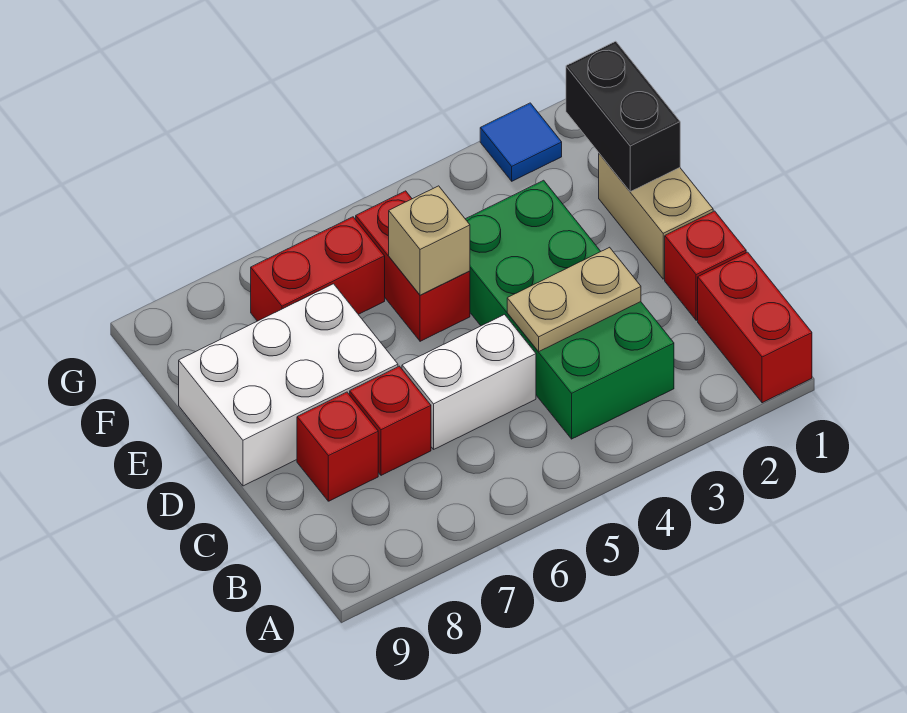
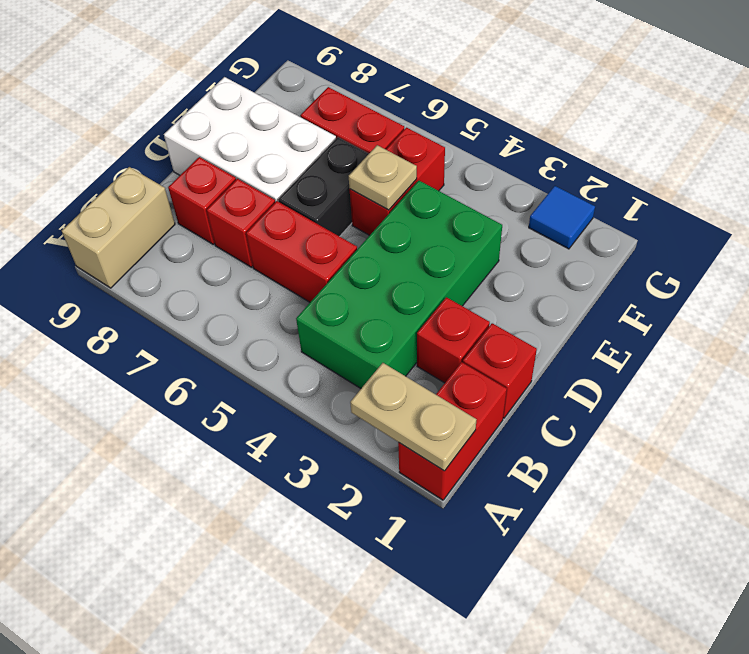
none -> red 1x1 brick [417,297,490,383]
tan 1x2 plate [507,247,641,351] -> tan 1x2 plate moved to [350,363,477,471]
white 1x2 brick [402,315,536,449] -> red 1x2 brick [246,201,357,302]
tan 1x2 brick [599,154,713,279] -> tan 1x2 brick moved to [62,167,175,288]
black 1x2 brick [566,41,680,192] -> black 1x2 brick moved to [278,137,369,237]
tan 1x1 brick [389,186,470,295] -> tan 1x1 plate [349,145,417,210]

